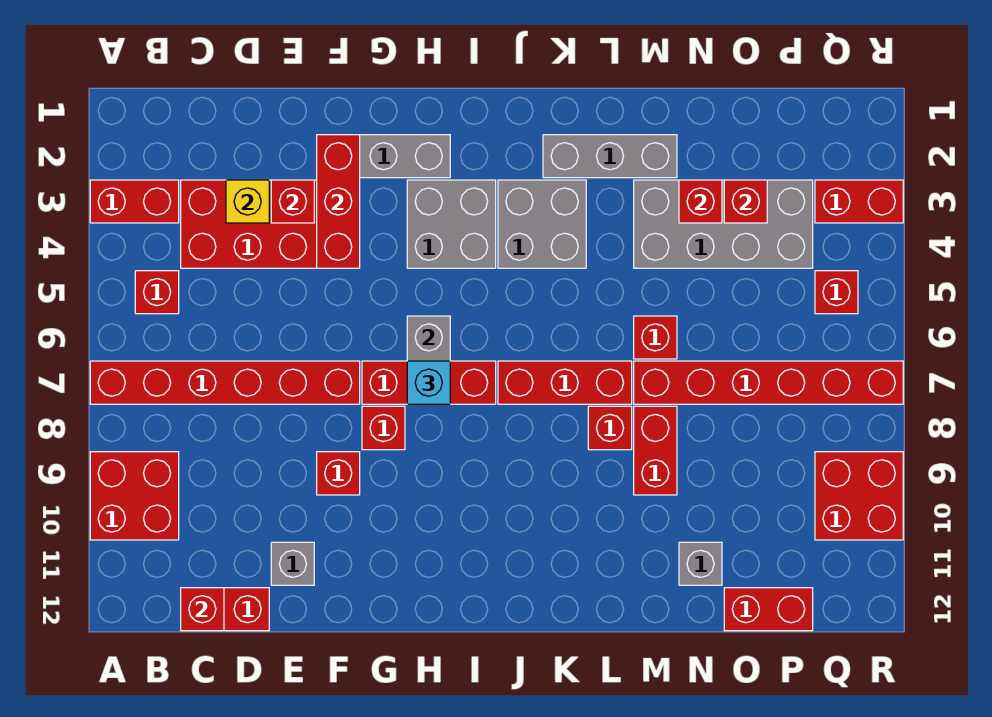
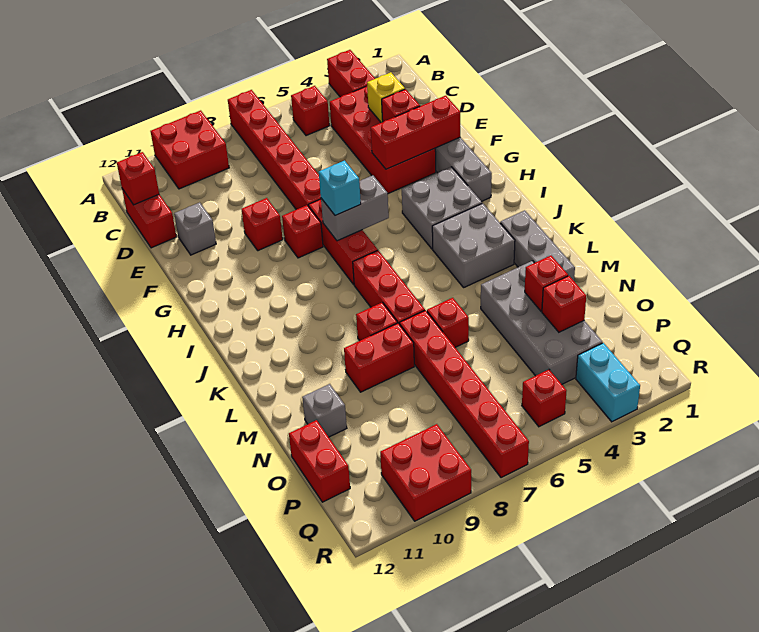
red 1x2 brick [815,180,903,223] -> cyan 1x2 brick [576,343,640,422]

